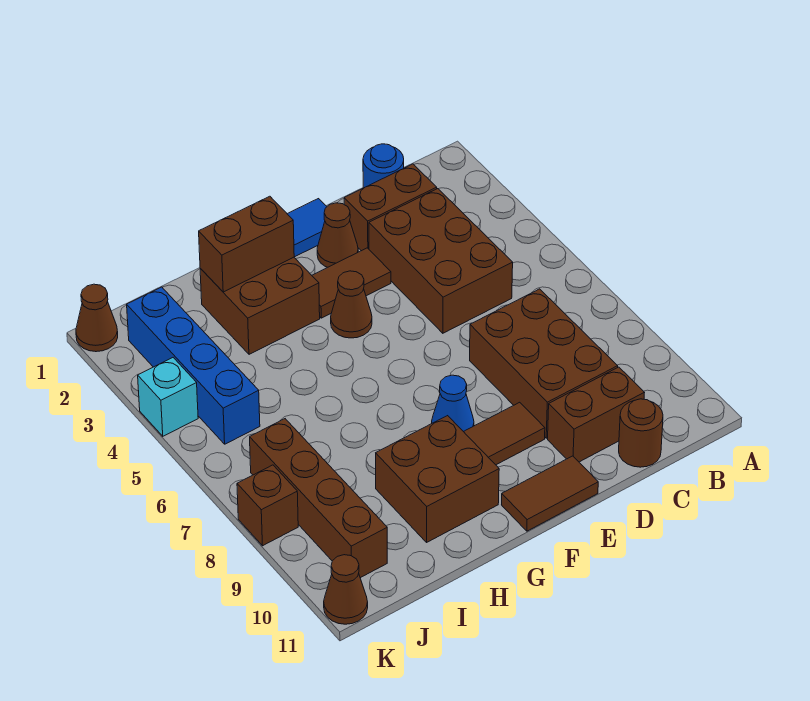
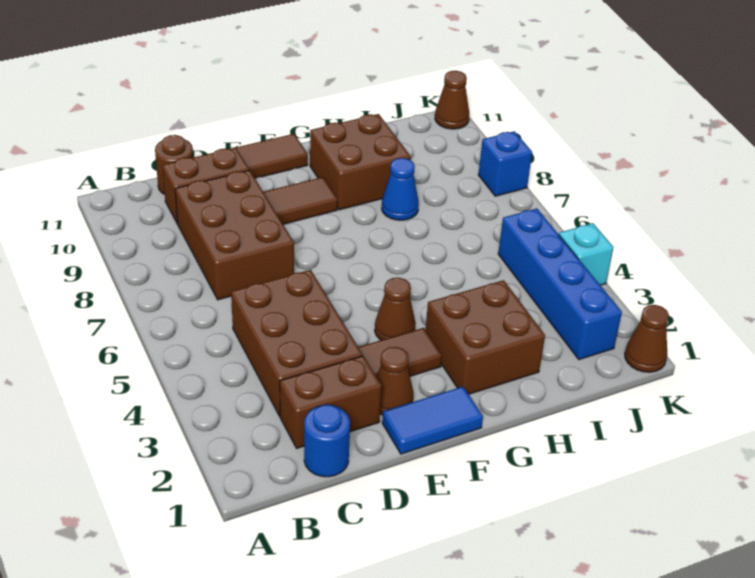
blue 1x1 cone [432,375,474,432] -> blue 1x1 cone moved to [382,158,419,220]
brown 1x2 brick [199,196,294,292] -> none
brown 1x4 brick [250,419,387,578] -> none
brown 1x1 brick [237,465,298,546] -> blue 1x1 brick [479,131,532,196]

